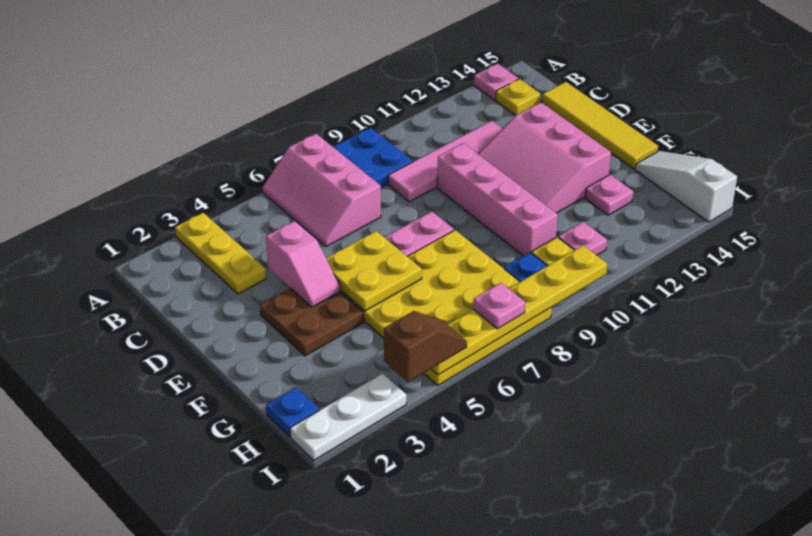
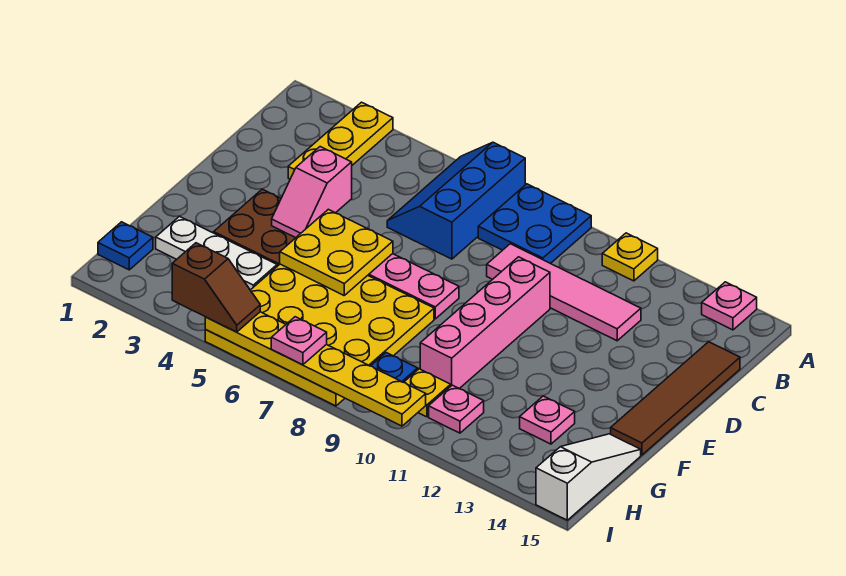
pink 2x3 slope [263,134,381,246] -> blue 2x3 slope [387,142,525,259]
yellow 1x1 plate [495,79,540,115] -> yellow 1x1 plate moved to [602,233,658,281]
yellow 1x4 tile [542,82,658,169] -> brown 1x4 tile [611,342,740,455]
pink 3x3 slope [478,102,611,213] -> none
white 1x3 plate [290,373,406,460] -> white 1x3 plate moved to [156,217,277,290]

